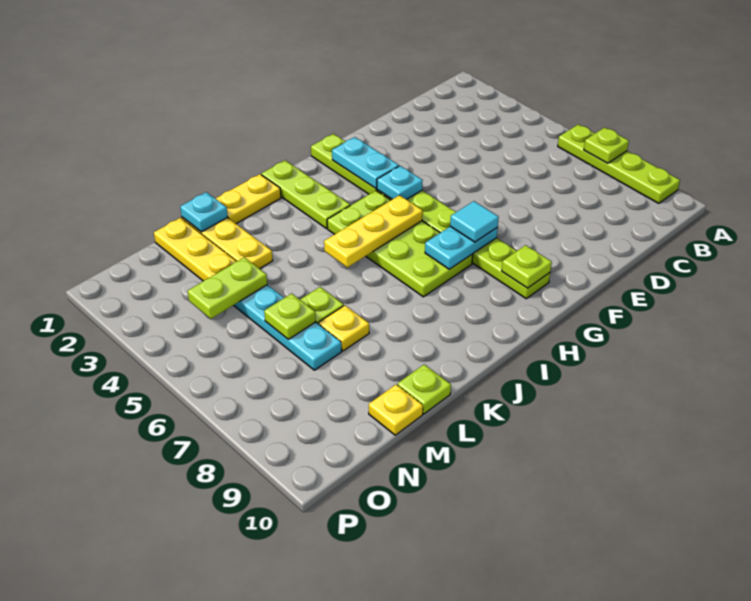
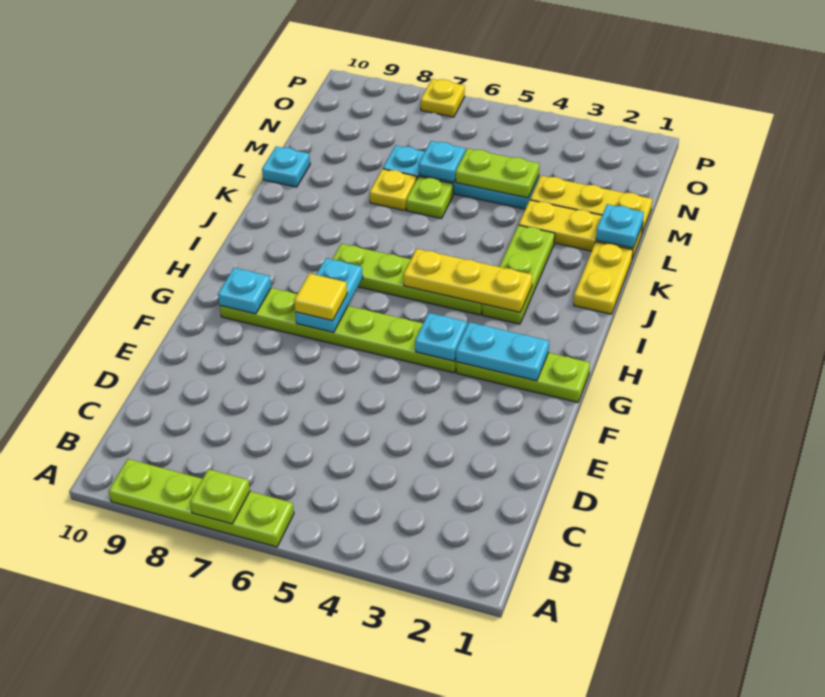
cyan 1x1 tile [450,201,499,242] -> yellow 1x1 tile [294,273,347,321]
lime 1x1 plate [502,245,552,288] -> cyan 1x1 plate [218,268,271,314]
lime 2x4 plate [327,191,473,297] -> lime 1x4 plate [332,244,482,315]
yellow 1x3 plate [324,195,423,267] -> yellow 1x3 plate turned to [403,249,532,312]
lime 1x3 plate [261,160,350,229] -> lime 1x3 plate turned to [482,225,555,324]
lime 1x1 plate [398,364,451,414] -> cyan 1x1 plate [262,146,310,187]
lime 1x2 plate [188,257,267,319] -> lime 1x2 plate turned to [456,148,539,198]
lime 1x1 plate [264,293,316,339] -> cyan 1x1 plate [419,141,465,182]
yellow 1x1 plate [369,384,423,435] -> yellow 1x1 plate moved to [421,79,465,117]

